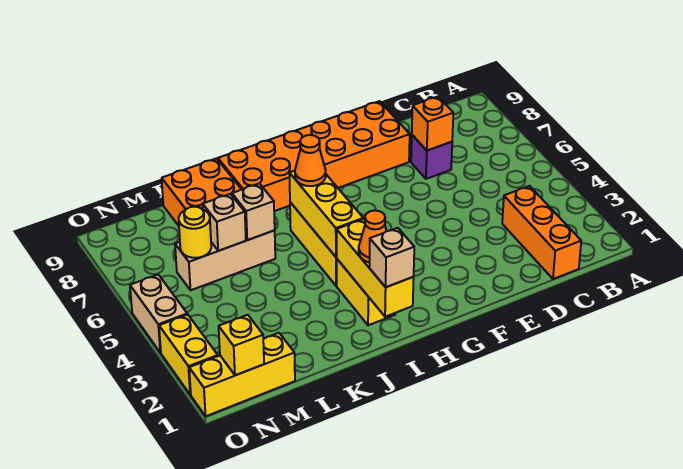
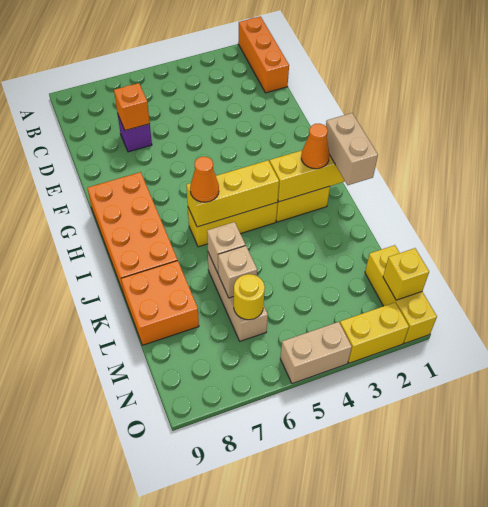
orange 1x3 brick [502,186,581,279] -> orange 1x3 brick turned to [238,17,289,93]
orange 2x6 brick [218,101,410,211] -> orange 2x4 brick [87,172,178,294]
tan 1x1 brick [369,228,414,287] -> tan 1x2 brick [326,113,378,185]

